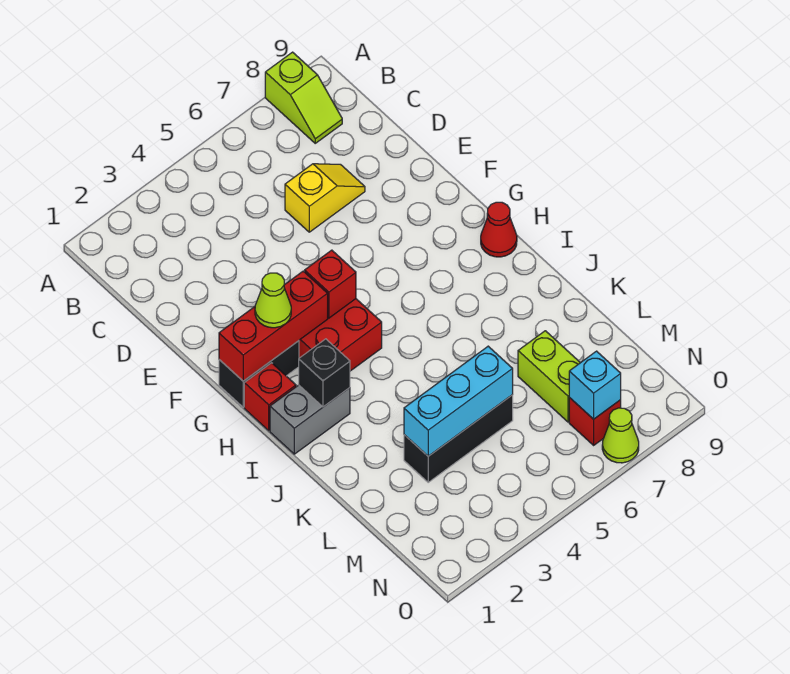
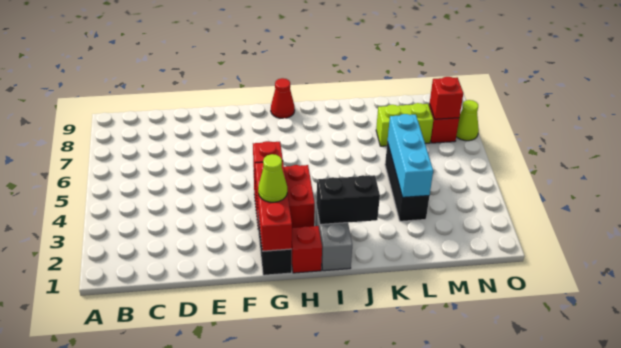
lime 1x2 slope [265,52,342,143] -> none
yellow 1x2 slope [285,164,365,232] -> none
black 1x1 brick [299,339,350,407] -> black 1x2 brick [316,175,380,224]
cyan 1x1 brick [569,351,621,419] -> red 1x1 brick [430,77,463,119]

